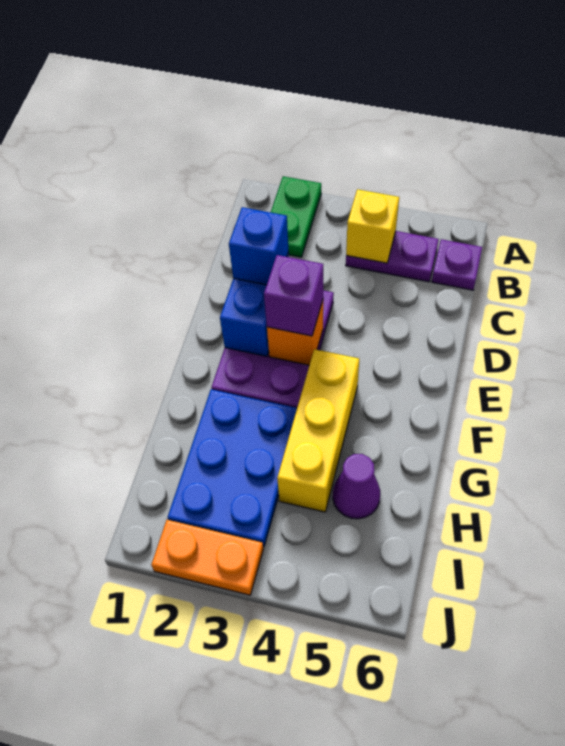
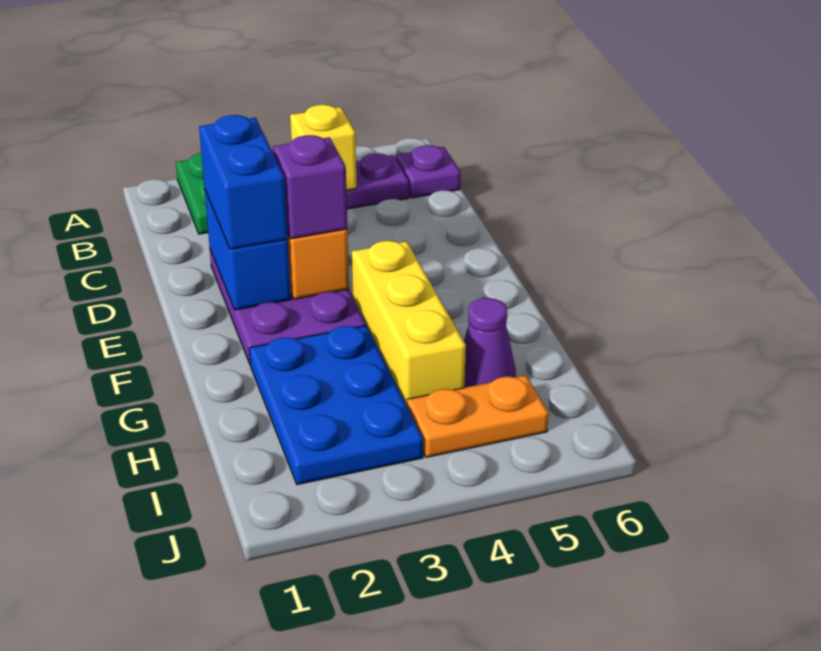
blue 1x1 brick [229,207,288,285] -> blue 1x2 brick [199,115,288,249]
orange 1x2 plate [151,520,263,595] -> orange 1x2 plate moved to [407,375,549,457]

